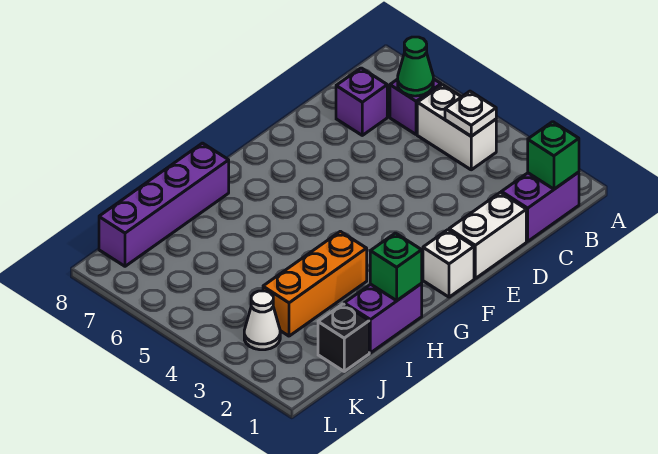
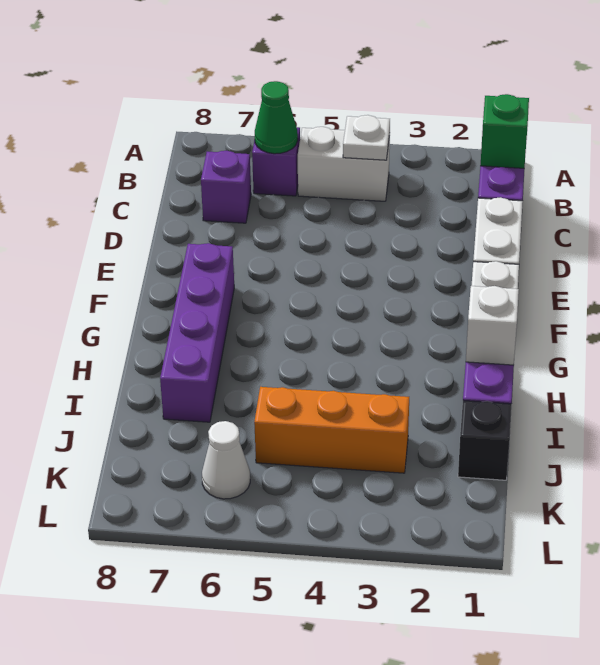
green 1x1 brick [370,233,422,300] -> white 1x1 brick [466,286,519,365]
orange 1x3 brick [263,231,367,336] -> orange 1x3 brick turned to [254,387,409,473]
purple 1x4 brick [99,143,229,266] -> purple 1x4 brick moved to [160,243,234,422]
white 1x1 cone [244,291,280,350] -> white 1x1 cone moved to [202,421,250,499]

